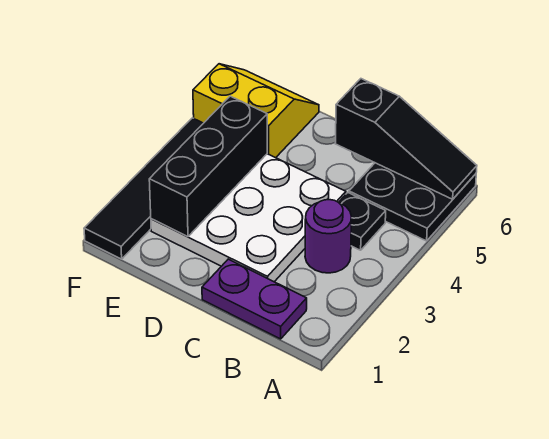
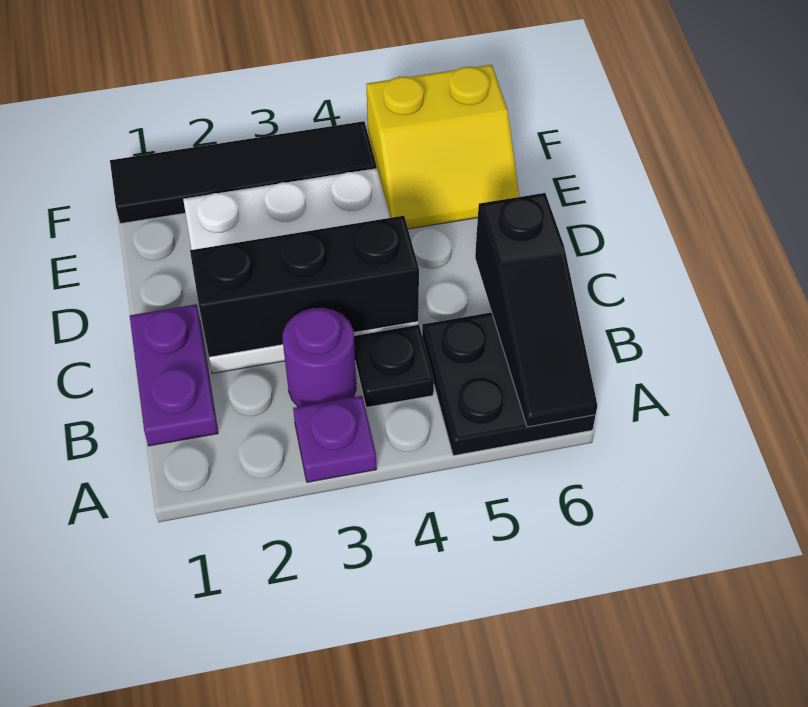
none -> purple 1x1 plate [293,396,377,482]
black 1x3 brick [149,96,267,236] -> black 1x3 brick moved to [190,216,419,357]
yellow 2x2 slope [193,64,319,158] -> yellow 2x2 slope turned to [366,65,519,229]

